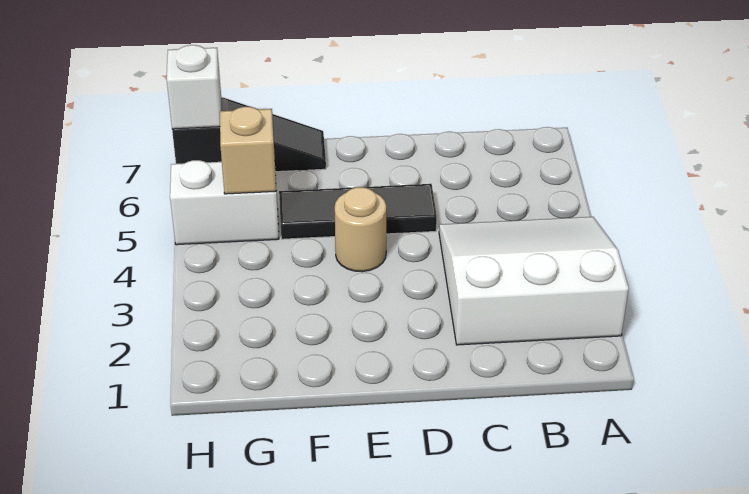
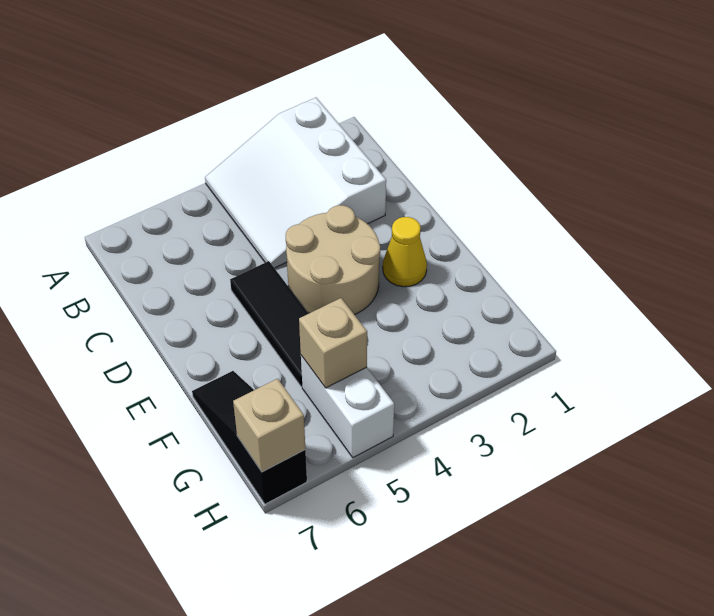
none -> yellow 1x1 cone [383,217,427,287]
tan 1x1 round brick [335,187,386,272] -> tan 2x2 round brick [286,205,380,315]
white 1x1 brick [167,45,221,129] -> tan 1x1 brick [233,379,305,472]

